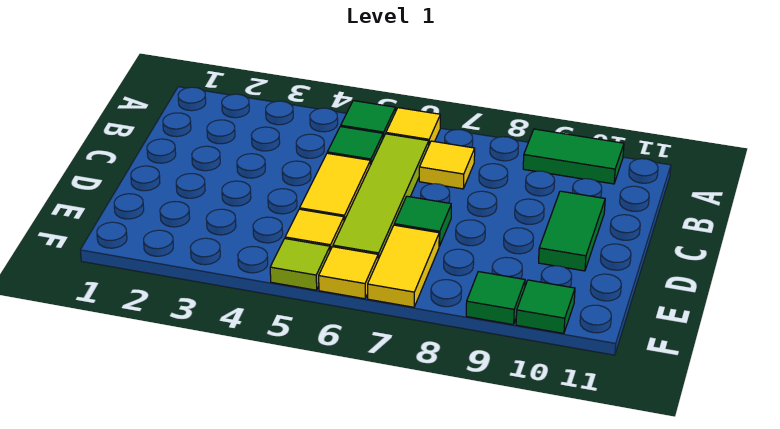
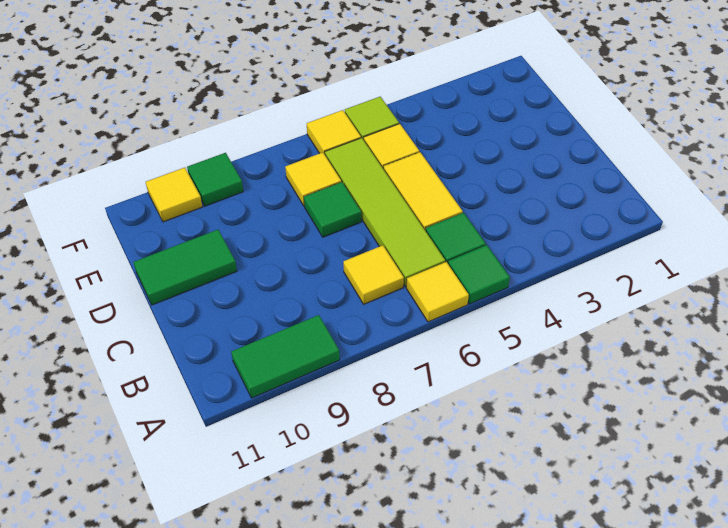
green 1x2 tile [539,191,605,271] -> green 1x2 tile turned to [133,230,237,305]
yellow 1x2 tile [368,225,439,307] -> yellow 1x1 tile [285,152,341,206]
green 1x1 tile [516,280,575,333] -> yellow 1x1 tile [146,168,202,222]

